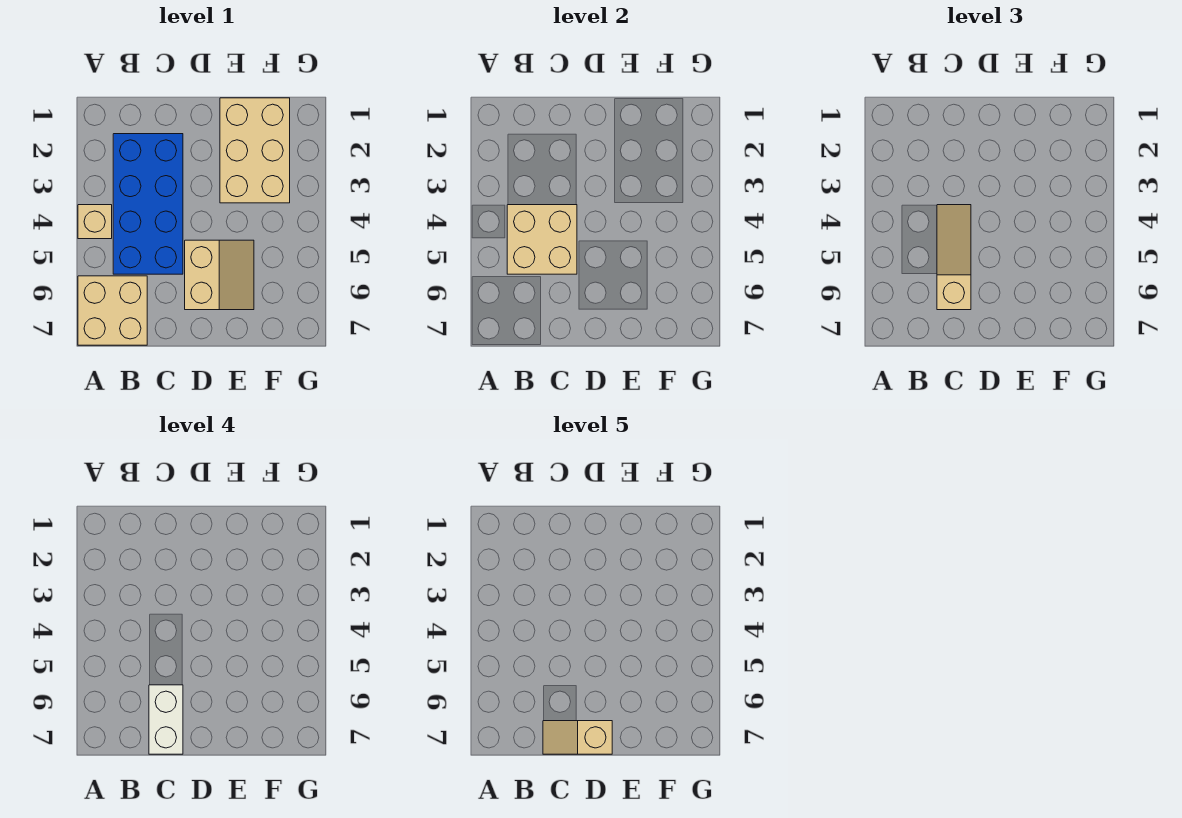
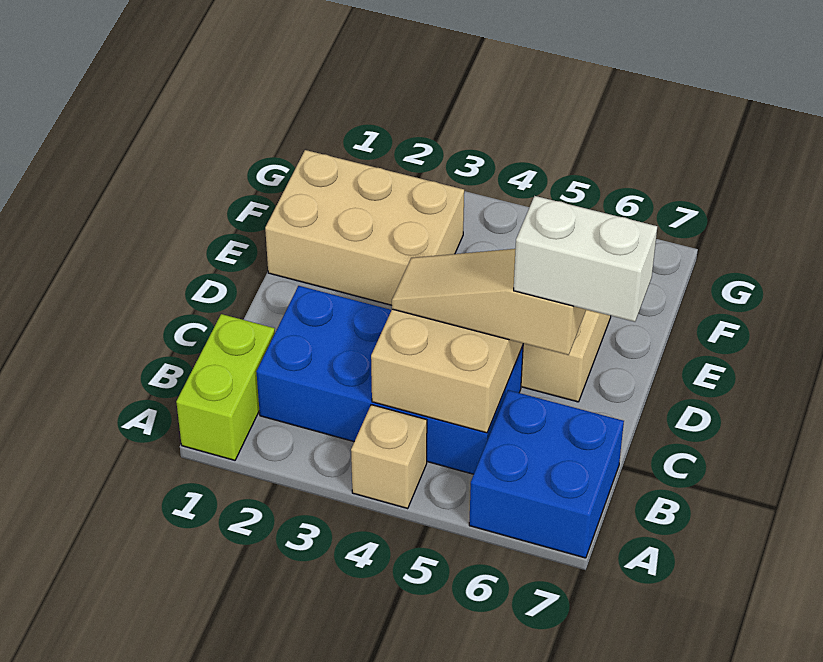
none -> lime 1x2 brick [176,314,275,460]
tan 2x2 brick [78,276,147,345] -> blue 2x2 brick [469,390,624,558]
tan 1x2 slope [543,721,612,754] -> none

